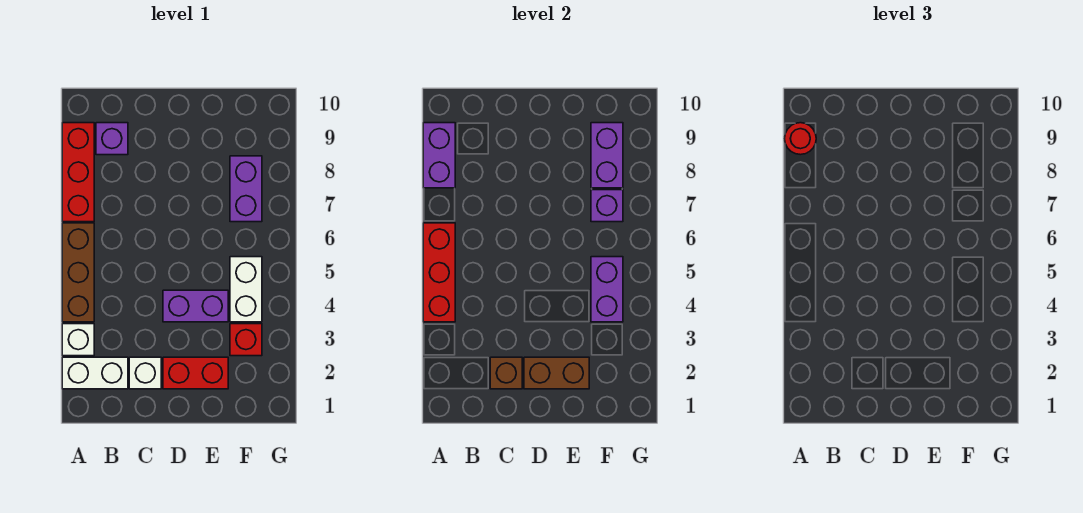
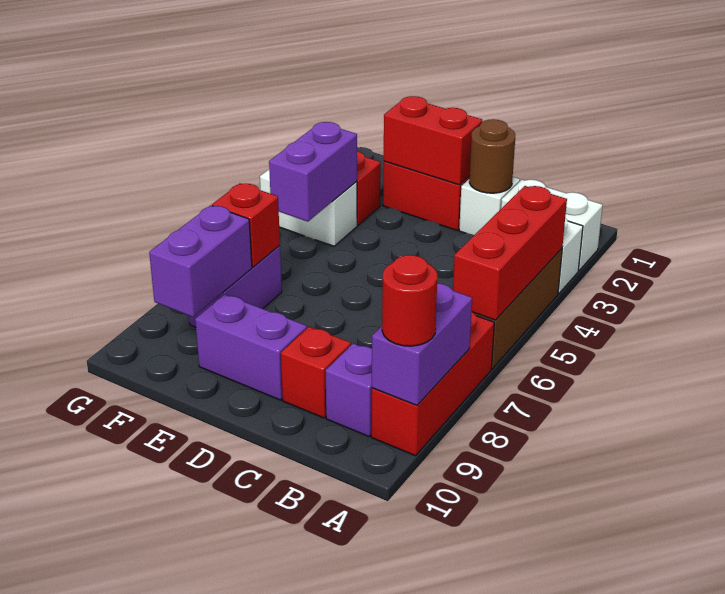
brown 1x1 brick [490,357,522,389] -> brown 1x1 round brick [469,119,515,193]
none -> red 1x1 brick [281,327,351,418]
brown 1x2 brick [524,357,589,389] -> red 1x2 brick [384,96,482,185]
purple 1x2 brick [163,290,228,322] -> purple 1x2 brick moved to [195,294,307,400]
white 1x2 brick [230,257,262,322] -> white 1x2 brick turned to [260,170,357,246]
purple 1x1 brick [591,190,623,222] -> red 1x1 brick [212,183,280,267]

